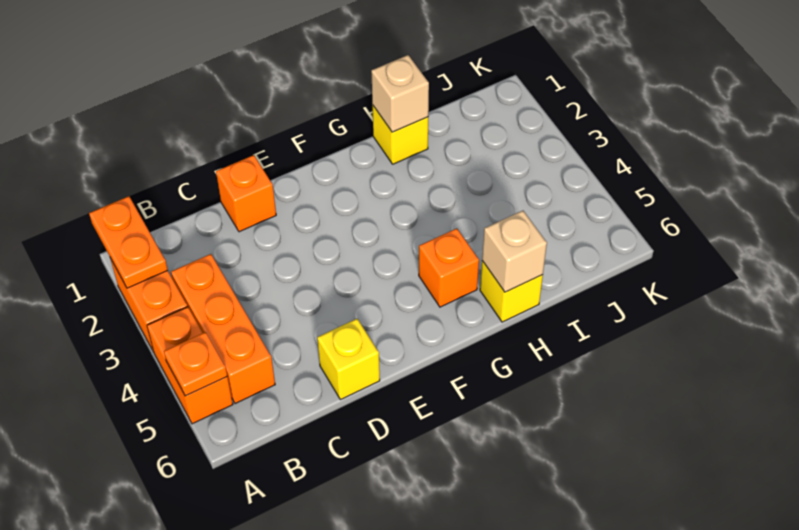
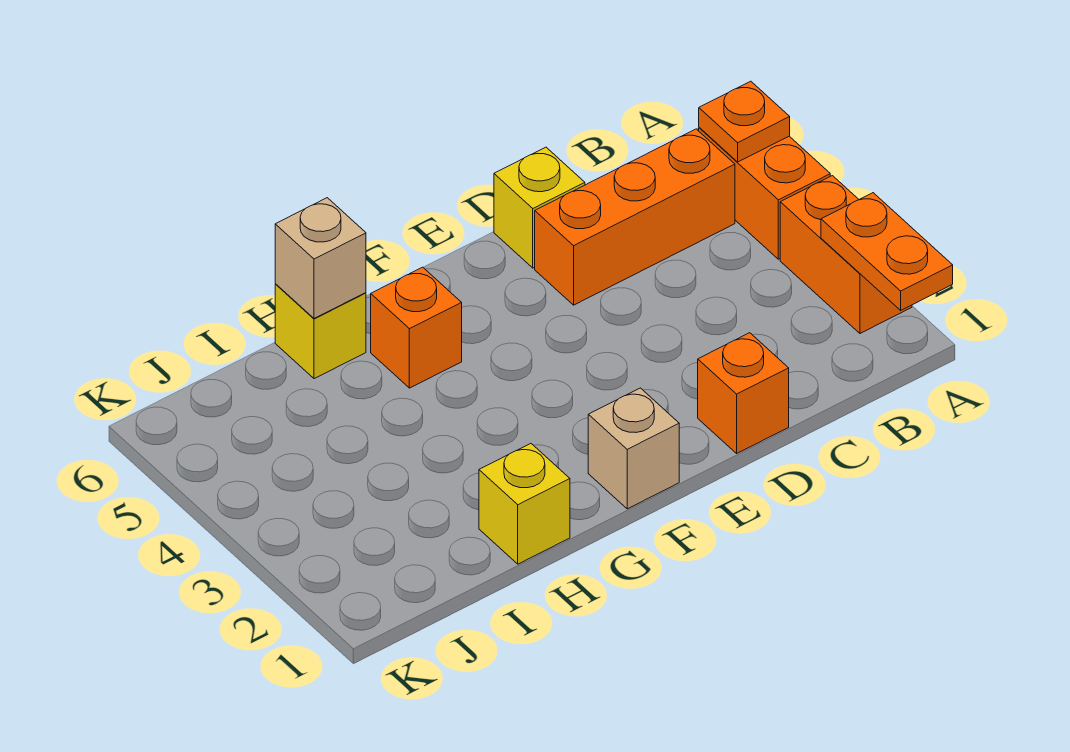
orange 1x3 brick [171,254,275,404] -> orange 1x3 brick turned to [535,129,735,305]
tan 1x1 brick [371,55,429,132] -> tan 1x1 brick moved to [588,388,679,509]

